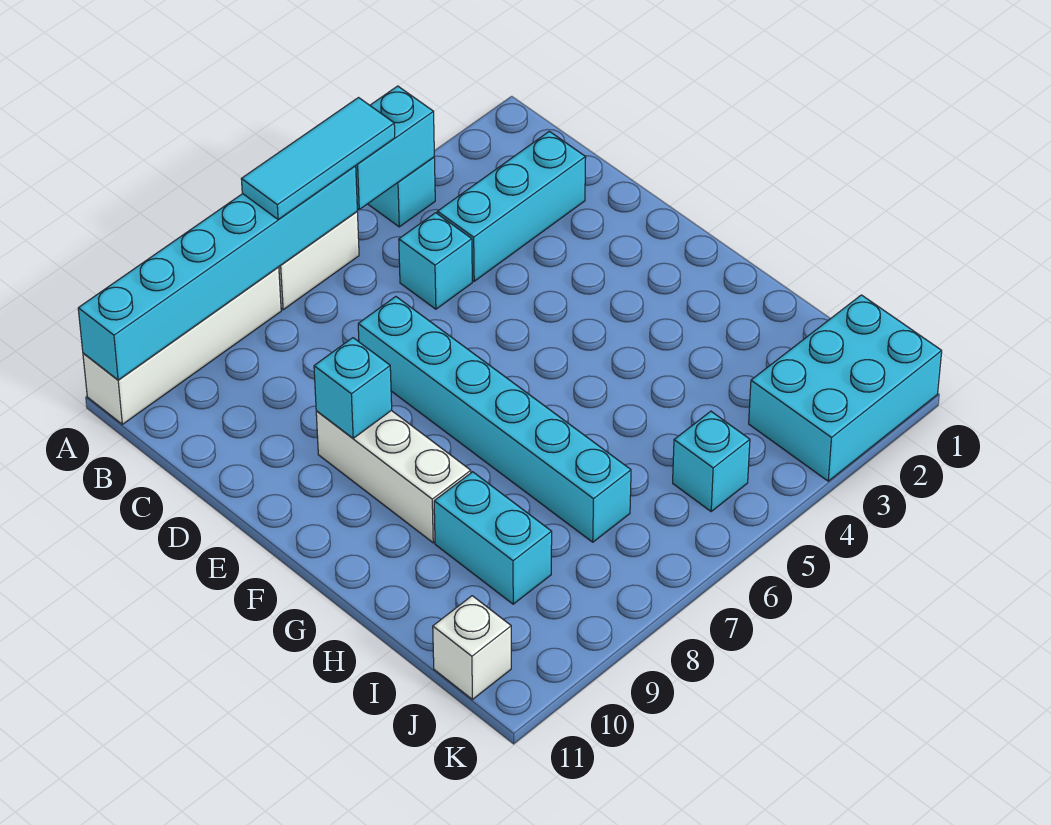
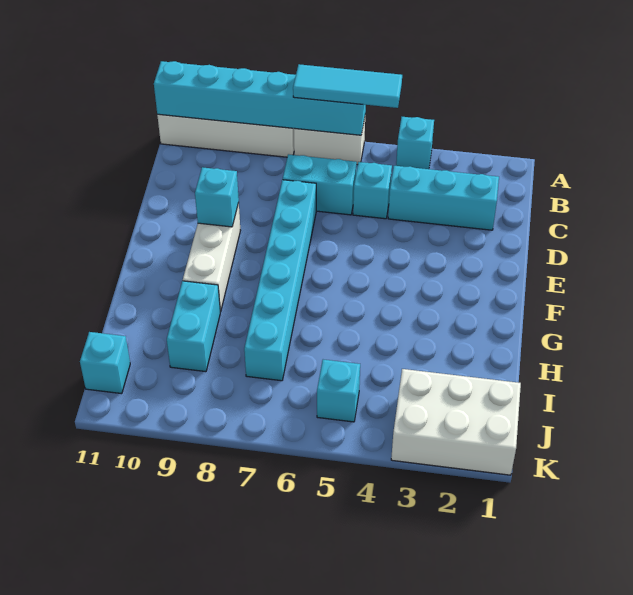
cyan 1x2 brick [356,86,434,210] -> cyan 1x2 brick moved to [283,154,357,215]
cyan 2x3 brick [749,295,942,481] -> white 2x3 brick [391,369,521,475]
white 1x1 brick [433,596,511,699] -> cyan 1x1 brick [80,332,130,394]

